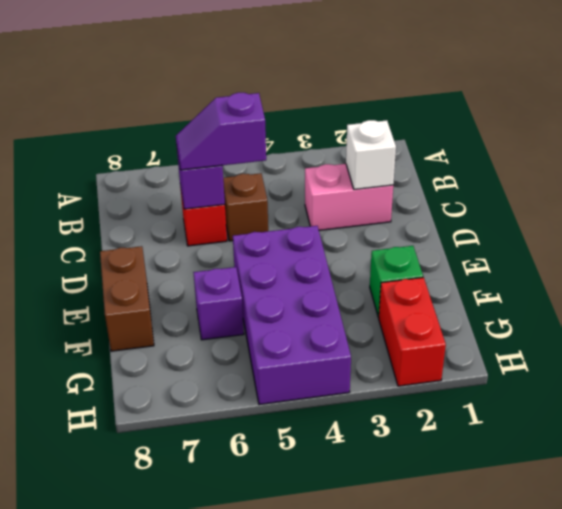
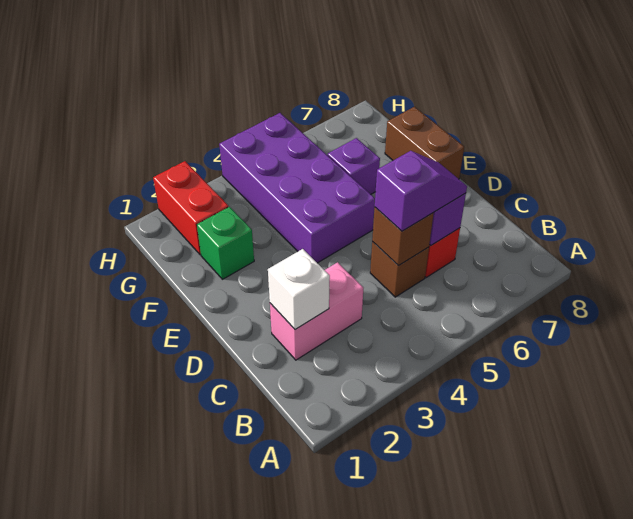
none -> brown 1x1 brick [372,207,434,265]

